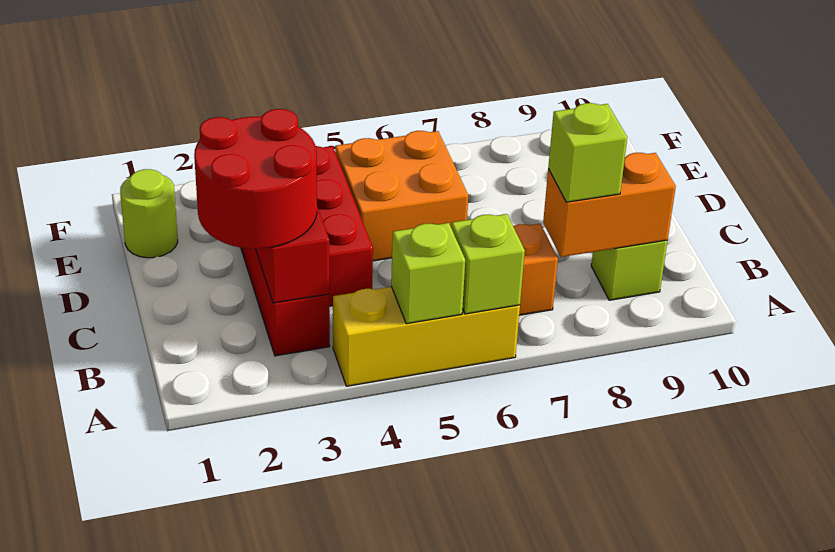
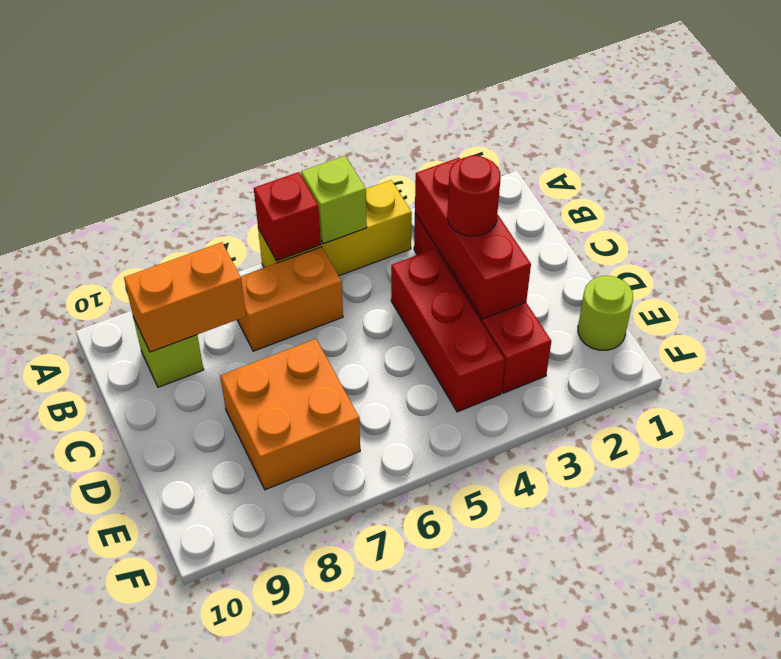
lime 1x1 brick [451,214,525,314] -> red 1x1 brick [254,172,321,261]
red 2x2 round brick [194,109,317,249] -> red 1x1 round brick [447,155,501,236]
lime 1x1 brick [548,103,627,202] -> none
orange 2x2 brick [335,131,468,261] -> orange 2x2 brick moved to [220,339,360,490]

